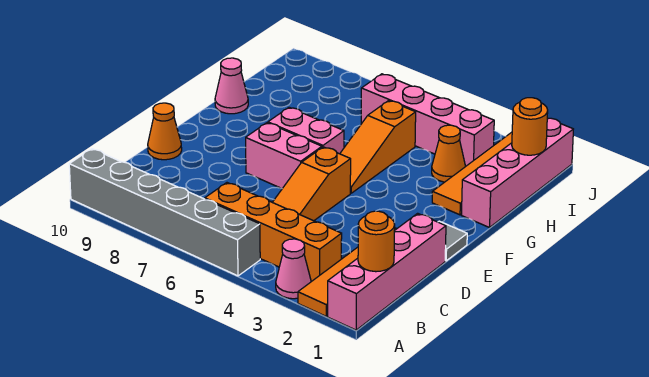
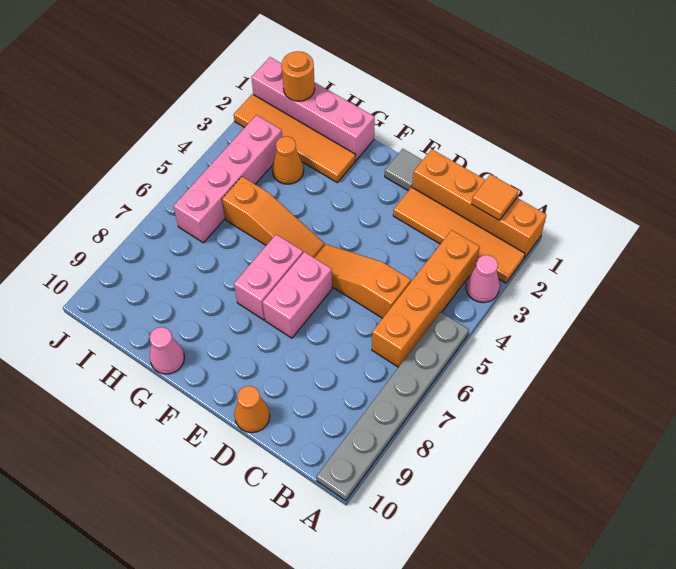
pink 1x4 brick [328,213,446,330] -> orange 1x4 brick [412,149,546,258]
grey 1x6 brick [69,149,260,276] -> grey 1x6 plate [316,312,469,501]
orange 1x1 round brick [358,211,395,272] -> orange 1x1 tile [472,174,518,220]
orange 1x3 slope [273,147,351,221] -> orange 1x3 slope turned to [315,244,411,318]

